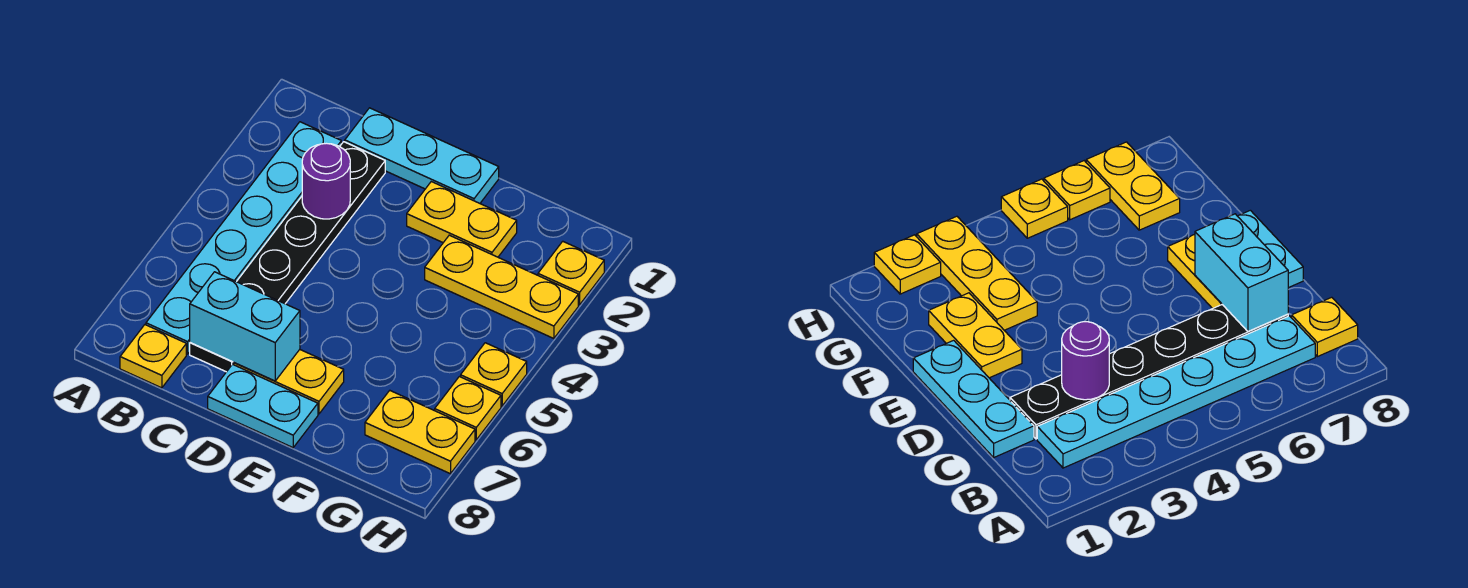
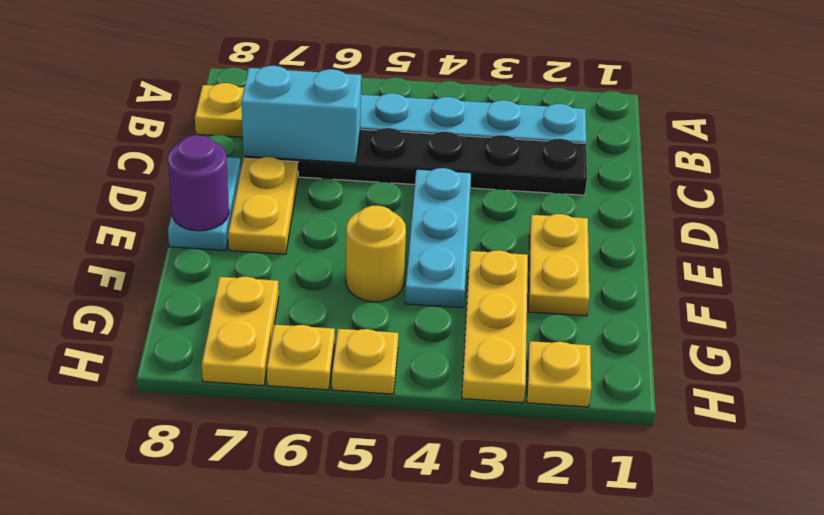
cyan 1x3 plate [345,108,499,203] -> cyan 1x3 plate moved to [405,168,471,308]
purple 1x1 round brick [302,143,350,219] -> purple 1x1 round brick moved to [168,135,229,231]
cyan 1x2 brick [190,272,300,381] -> cyan 1x2 brick turned to [241,66,361,163]
none -> yellow 1x1 round brick [346,206,406,302]

